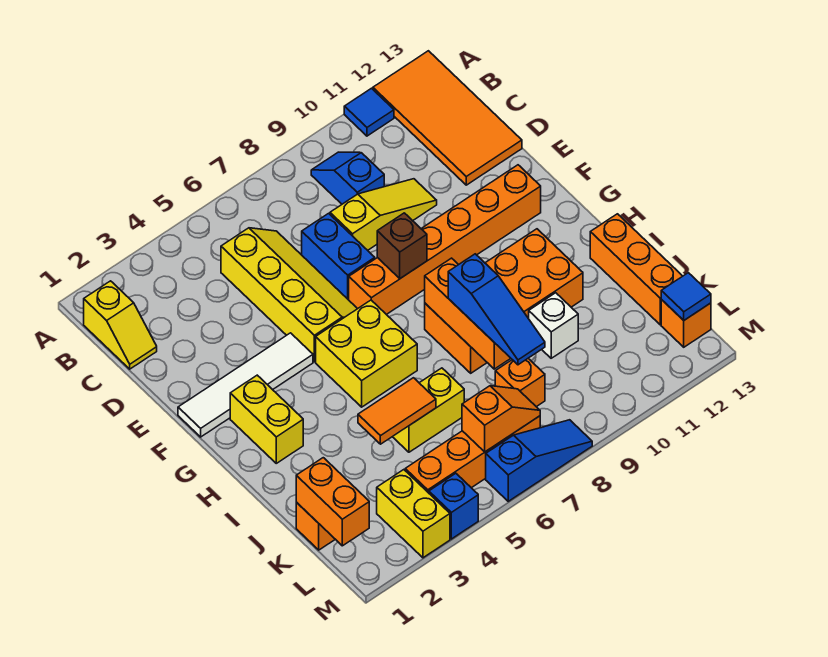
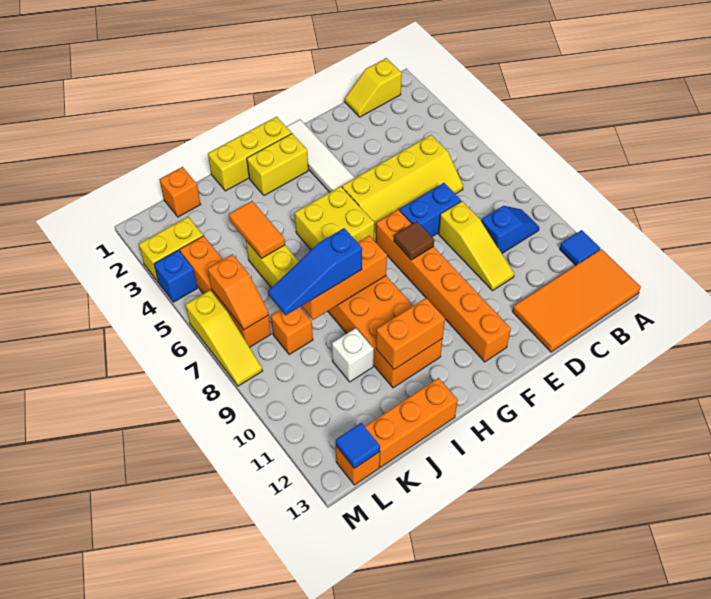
brown 1x1 brick [377,213,427,278] -> brown 1x1 tile [394,221,434,260]
none -> yellow 1x3 brick [208,117,292,191]
orange 1x2 brick [296,458,369,546] -> orange 1x2 brick moved to [376,298,445,369]
blue 1x3 slope [486,420,592,501] -> yellow 1x3 slope [186,290,262,386]

